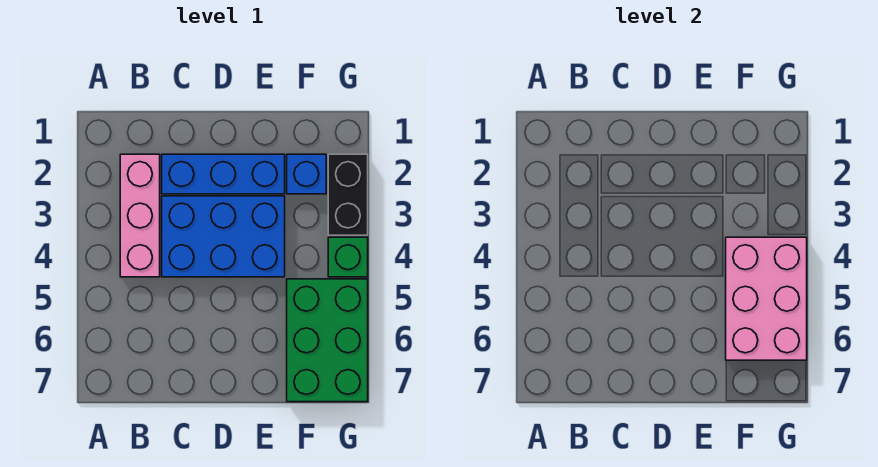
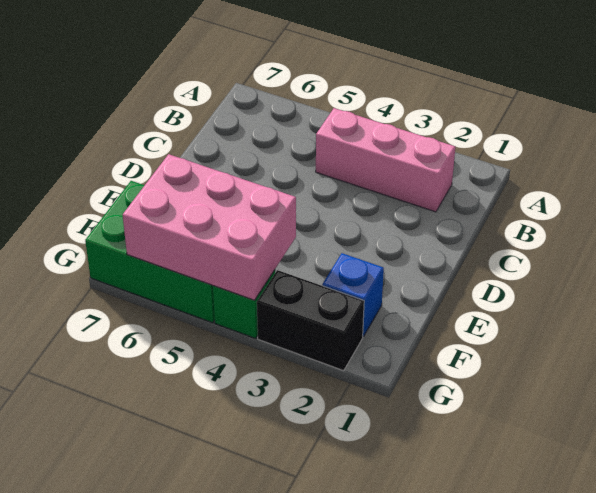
blue 1x3 brick [162,154,285,194] -> none
blue 2x3 brick [162,196,285,277] -> none

